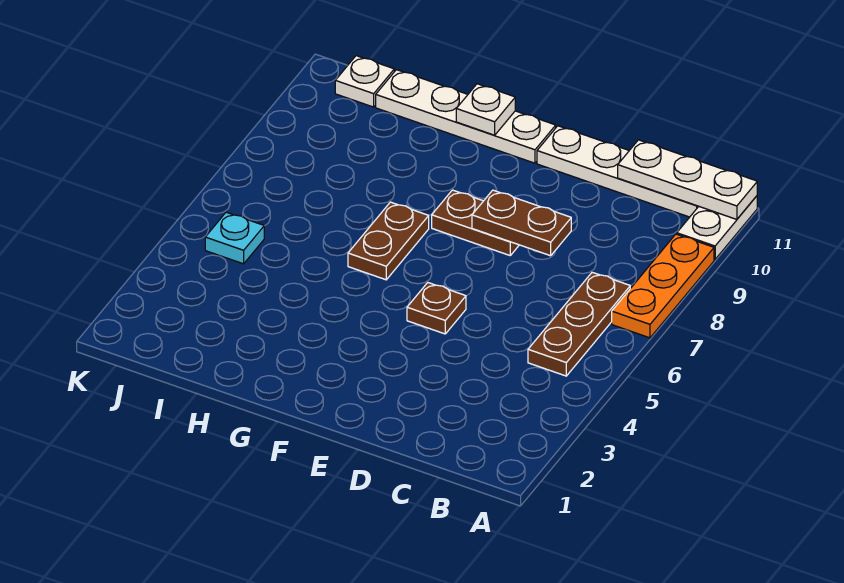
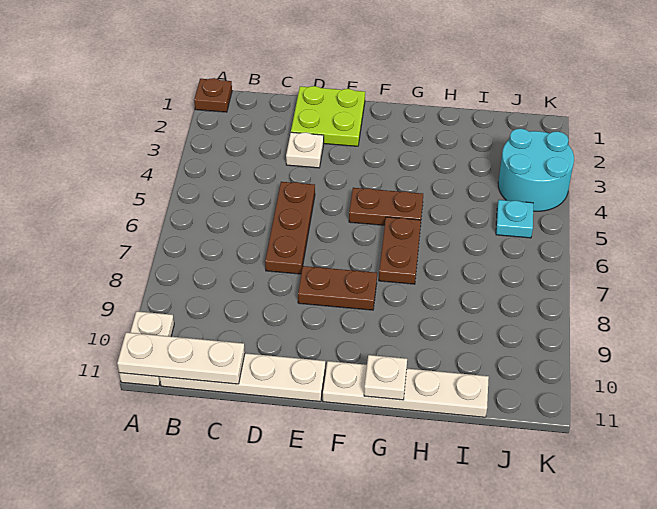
orange 1x3 plate [612,234,714,338] -> none
brown 1x3 plate [528,272,630,376] -> brown 1x3 plate moved to [265,182,315,274]
none -> lime 2x2 plate [291,86,365,146]
brown 1x2 plate [472,190,571,256] -> brown 1x2 plate moved to [349,188,423,225]
brown 1x1 plate [407,283,466,334] -> brown 1x1 plate moved to [194,78,232,112]
none -> cyan 2x2 round brick [498,129,574,211]
white 1x1 plate [335,56,394,107] -> white 1x1 plate moved to [286,132,324,168]

